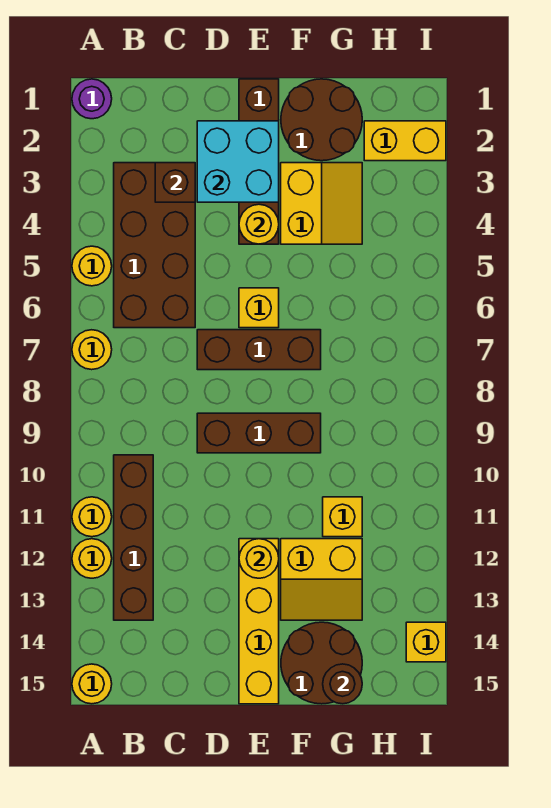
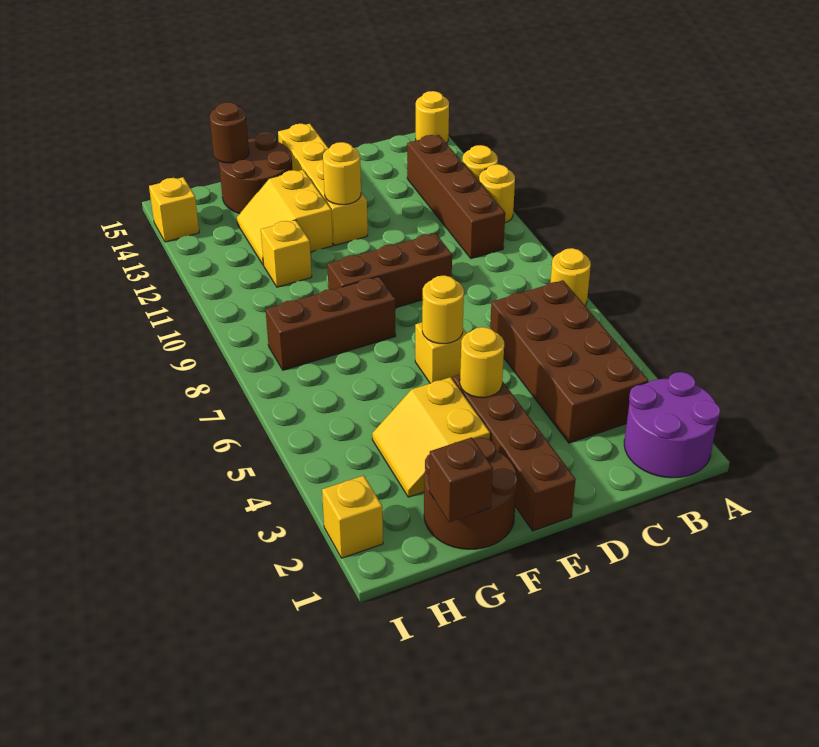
purple 1x1 round brick [72,79,112,119] -> purple 2x2 round brick [624,372,720,478]
yellow 1x1 round brick [72,246,112,286] -> yellow 1x1 round brick moved to [422,275,464,344]
brown 1x1 brick [155,163,195,202] -> brown 1x1 brick moved to [429,437,493,522]
cyan 2x2 brick [197,121,279,202] -> none
brown 1x3 brick [197,330,321,370] -> brown 1x3 brick moved to [266,277,396,370]
yellow 2x2 slope [281,539,362,620] -> yellow 2x2 slope turned to [237,170,333,265]
yellow 1x2 brick [364,121,446,161] -> yellow 1x1 brick [322,476,383,558]

